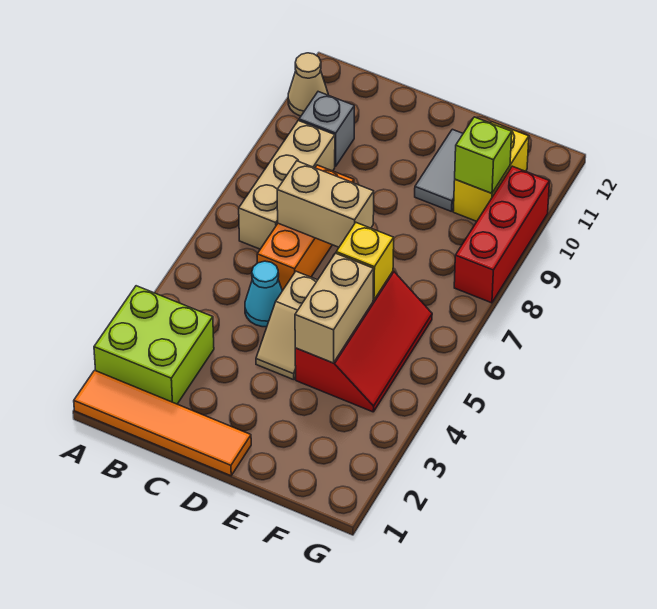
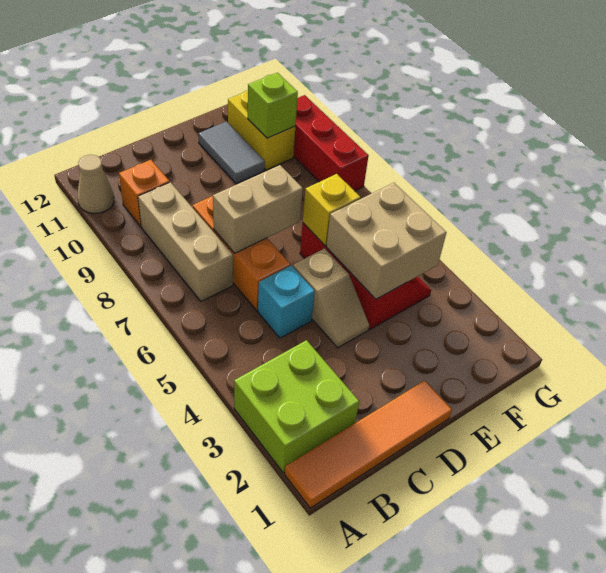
grey 1x1 brick [299,92,354,166] -> orange 1x1 brick [119,160,170,227]
cyan 1x1 cone [245,261,282,327] -> cyan 1x1 brick [258,265,315,338]
tan 1x2 brick [295,253,374,363] -> tan 2x2 brick [326,183,446,299]

